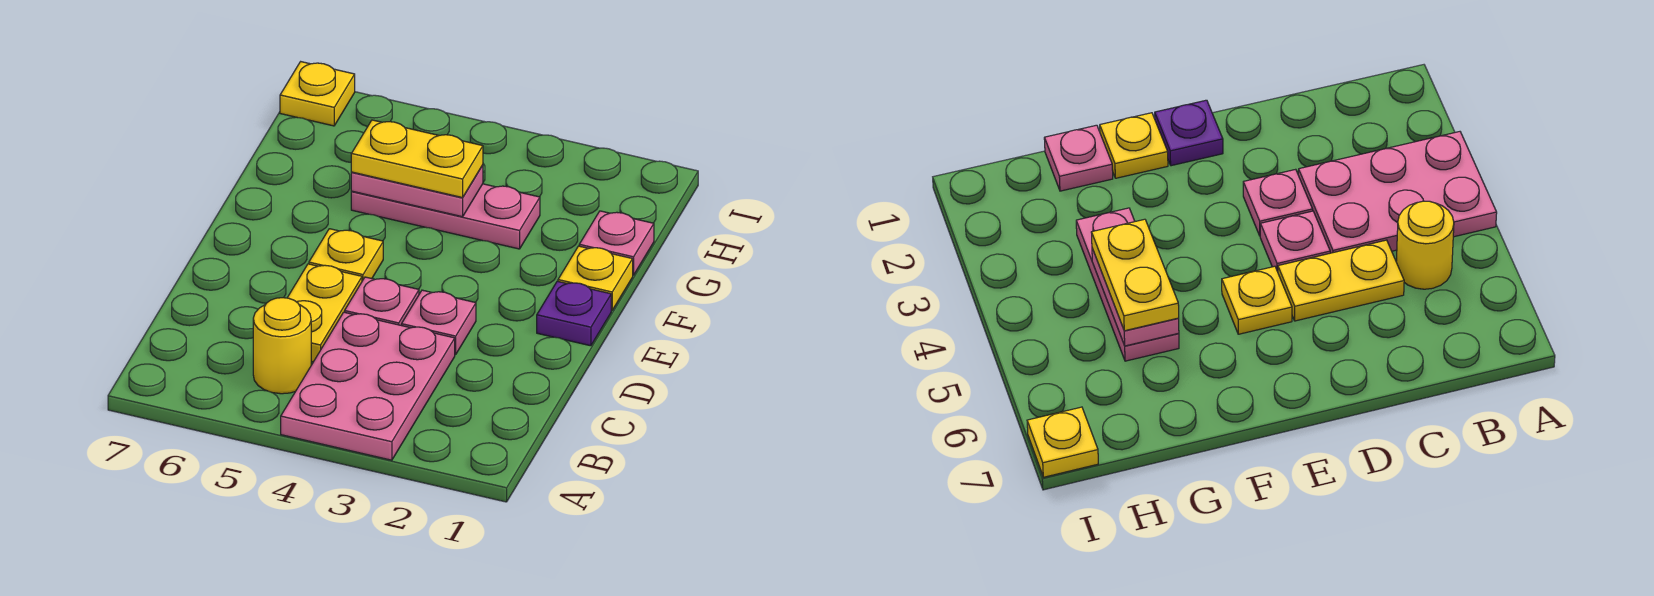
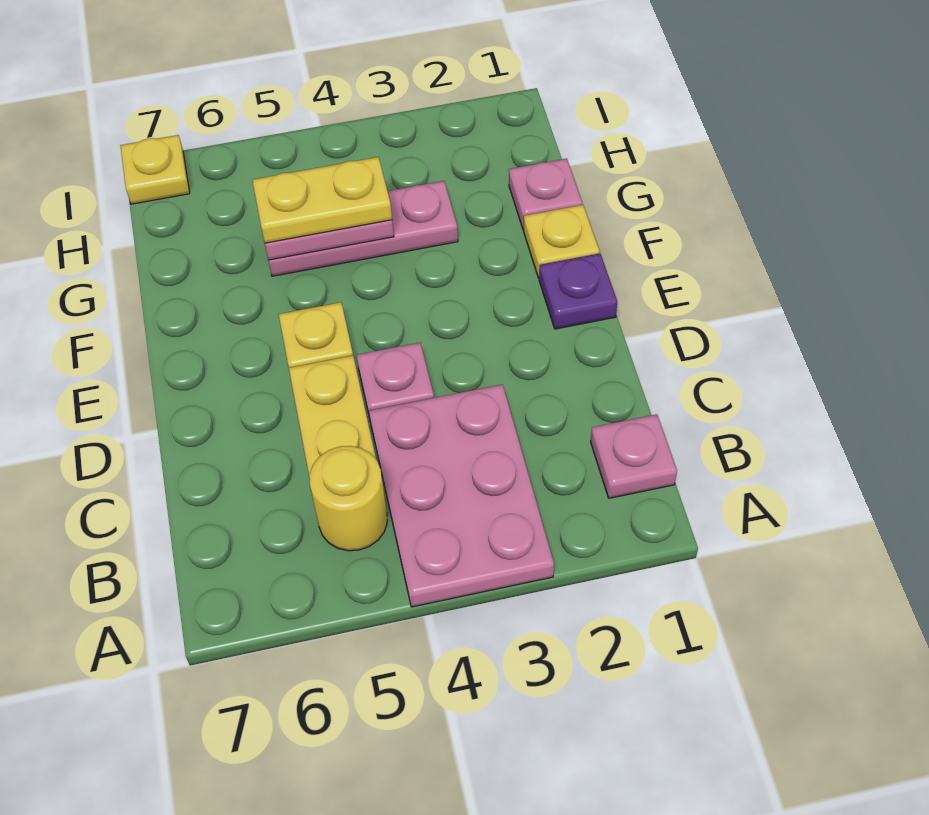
pink 1x1 plate [402,290,476,355] -> pink 1x1 plate moved to [591,414,677,498]

